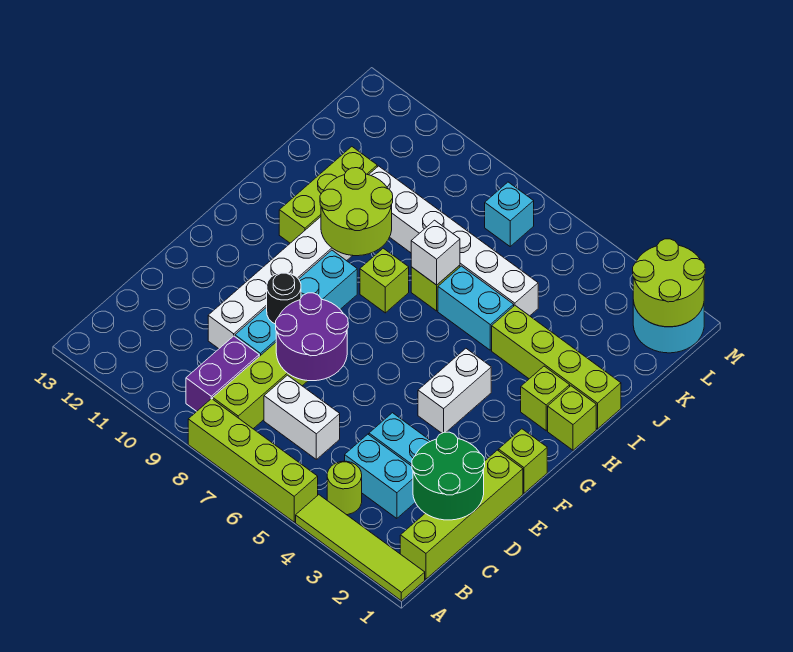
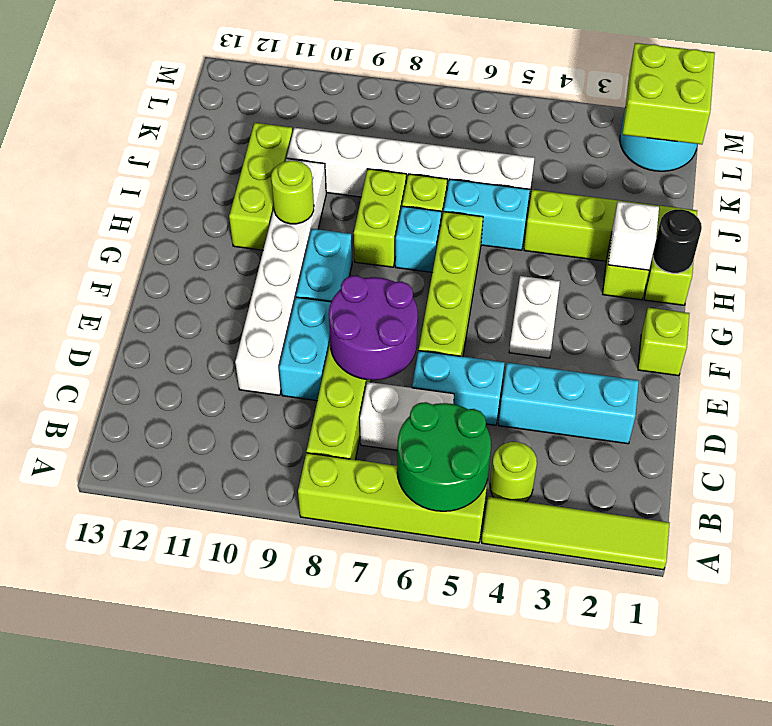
lime 1x4 brick [400,450,523,579] -> lime 1x4 brick moved to [419,212,483,357]
purple 1x2 brick [186,336,259,411] -> none
green 2x2 round brick [412,432,485,520] -> green 2x2 round brick moved to [397,402,491,511]
cyan 1x2 brick [345,434,415,518] -> cyan 1x2 brick moved to [412,351,505,425]
black 1x1 round brick [267,273,301,324] -> black 1x1 round brick moved to [653,209,702,273]
white 1x2 brick [418,349,491,433] -> white 1x2 plate [509,276,560,358]
lime 1x1 brick [360,248,409,313] -> lime 1x2 brick [354,169,406,267]
lime 2x2 round brick [320,168,393,256] -> lime 1x1 round brick [271,161,314,224]
white 1x1 brick [411,220,460,285] -> white 1x1 brick moved to [608,201,659,270]
lime 2x2 round brick [633,239,705,327] -> lime 2x2 brick [623,43,715,144]
cyan 1x1 brick [485,182,534,246] -> cyan 1x1 brick moved to [395,206,441,272]

